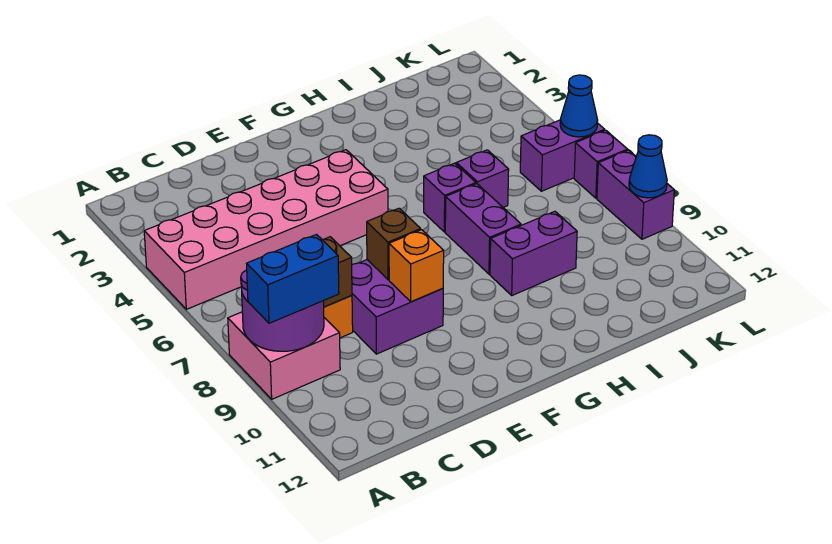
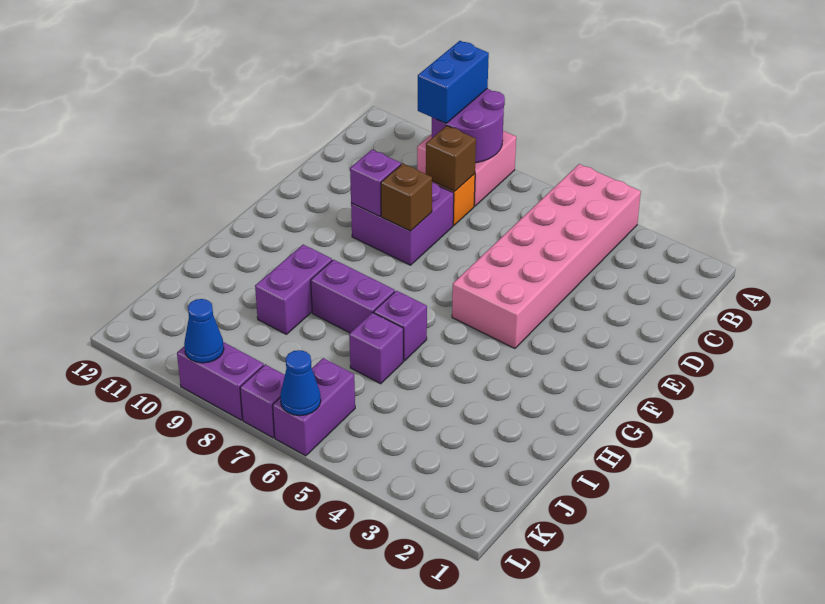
orange 1x1 brick [389,230,444,302] -> purple 1x1 brick [350,150,401,216]

